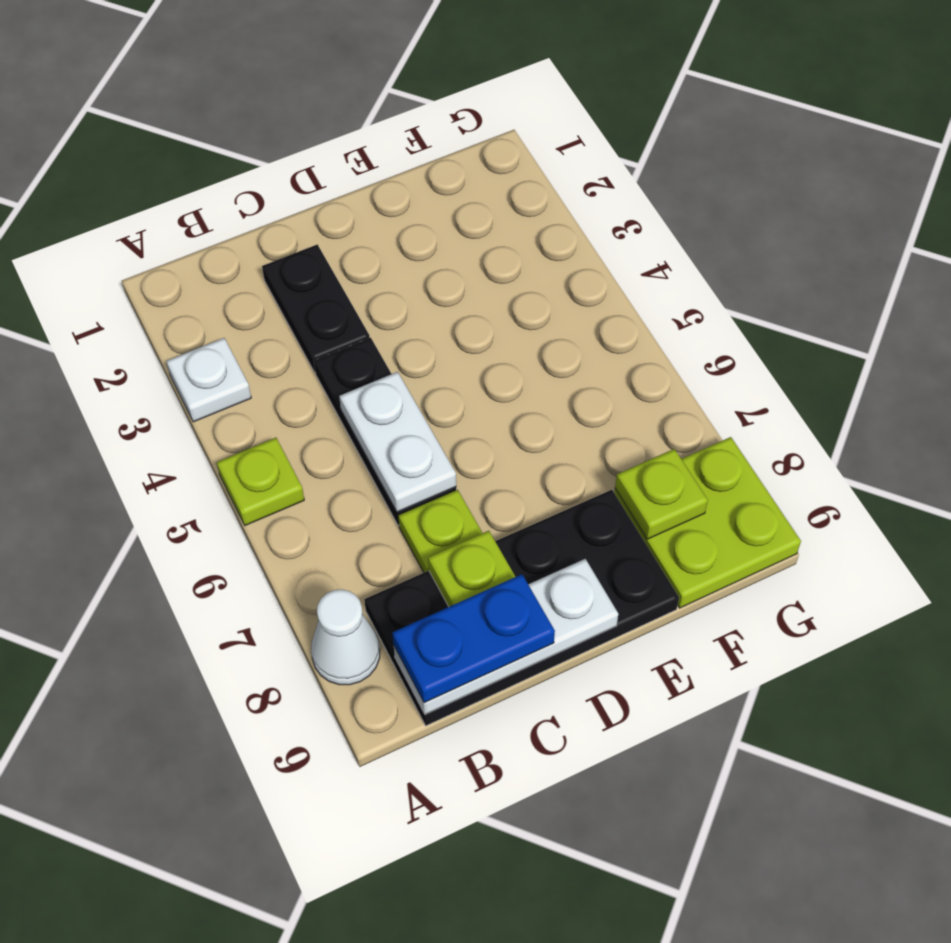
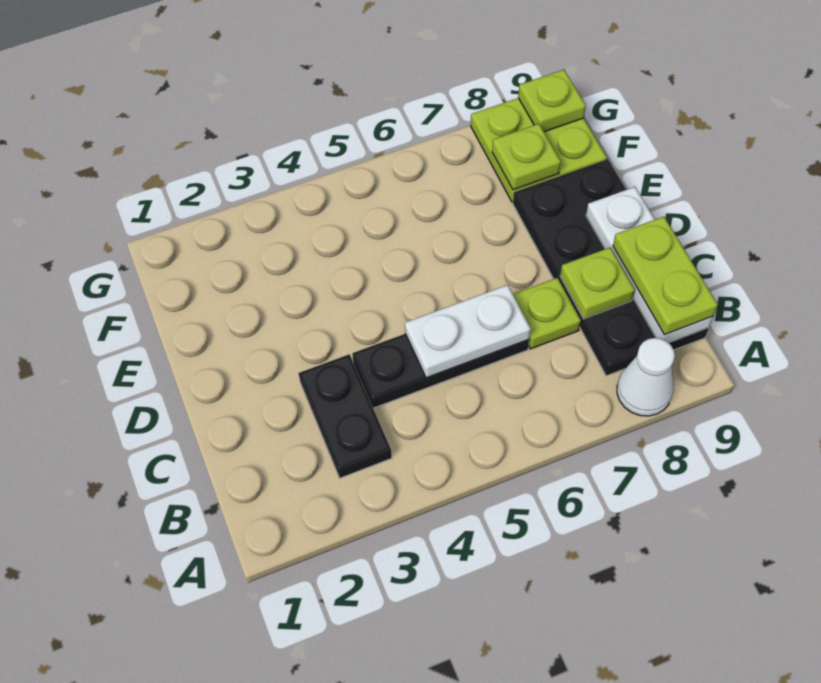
white 1x1 plate [166,338,251,422] -> none
lime 1x1 plate [217,438,304,526] -> lime 1x1 plate moved to [518,70,586,132]
blue 1x2 plate [392,574,555,703] -> lime 1x2 plate [613,217,718,335]
black 1x2 plate [262,245,370,372] -> black 1x2 plate turned to [298,354,392,478]

